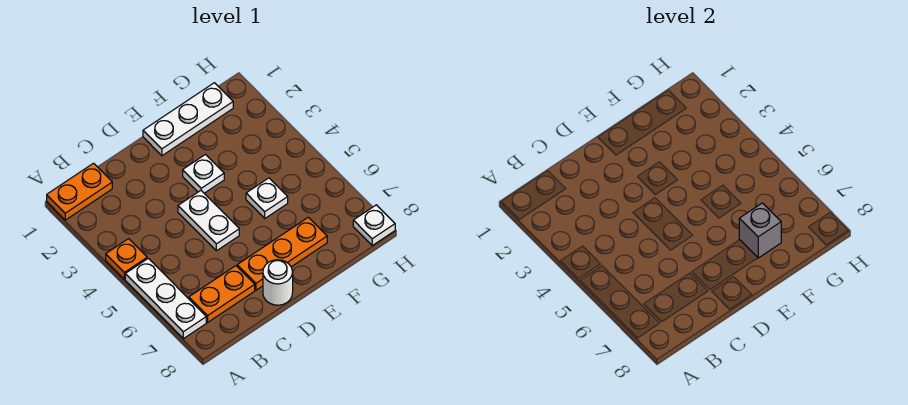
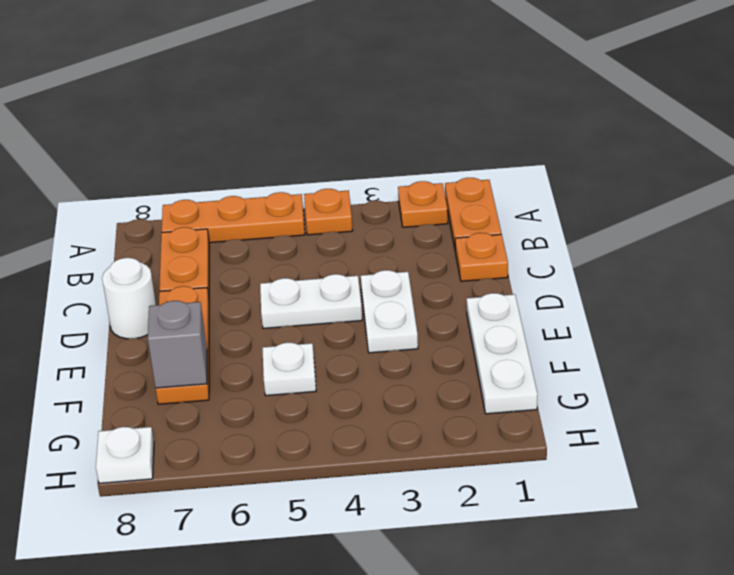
none -> orange 1x1 plate [398,181,448,227]
white 1x3 plate [125,258,206,339] -> orange 1x3 plate [162,192,305,243]
none -> orange 1x1 plate [455,233,508,281]
white 1x1 plate [183,155,224,193] -> white 1x2 plate [361,270,418,353]

